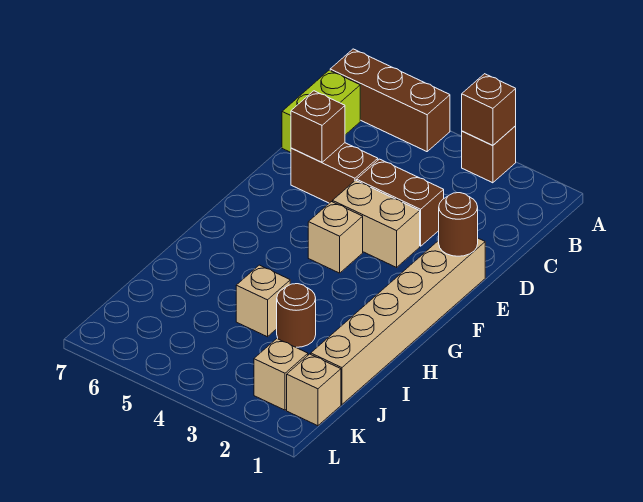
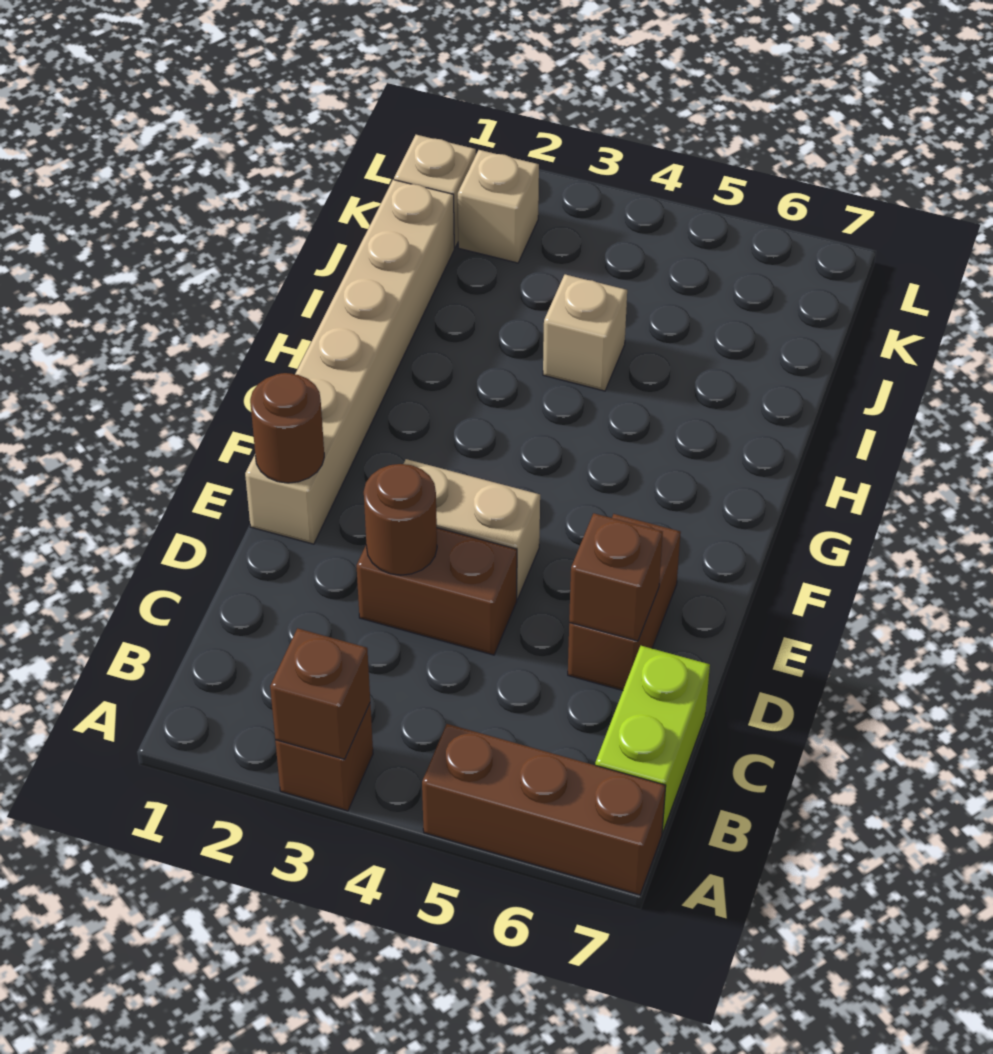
brown 1x2 brick [291,143,378,203] -> brown 1x2 brick turned to [568,514,681,690]
tan 1x1 brick [308,202,363,273] -> none
brown 1x1 round brick [277,284,316,347] -> brown 1x1 round brick moved to [364,464,437,575]

